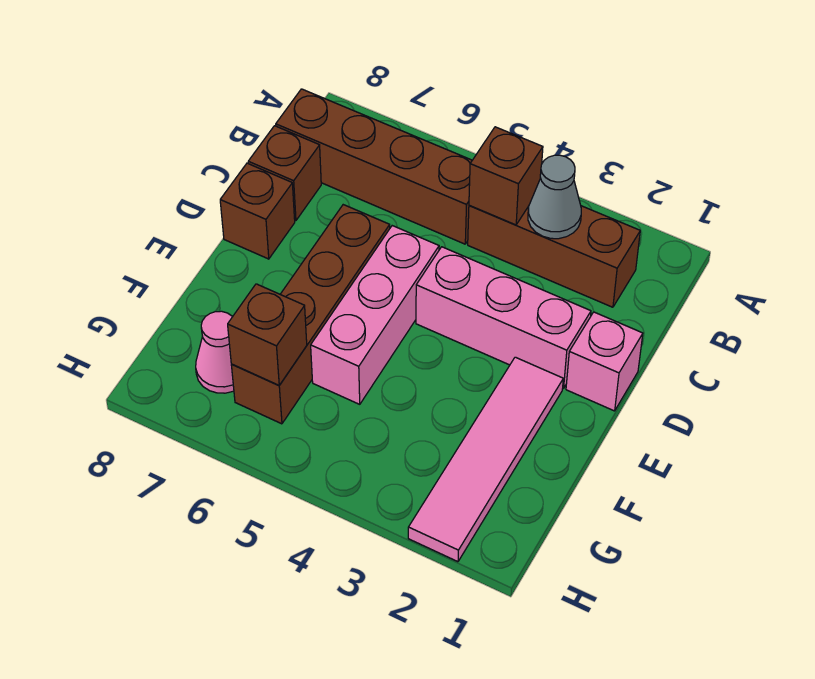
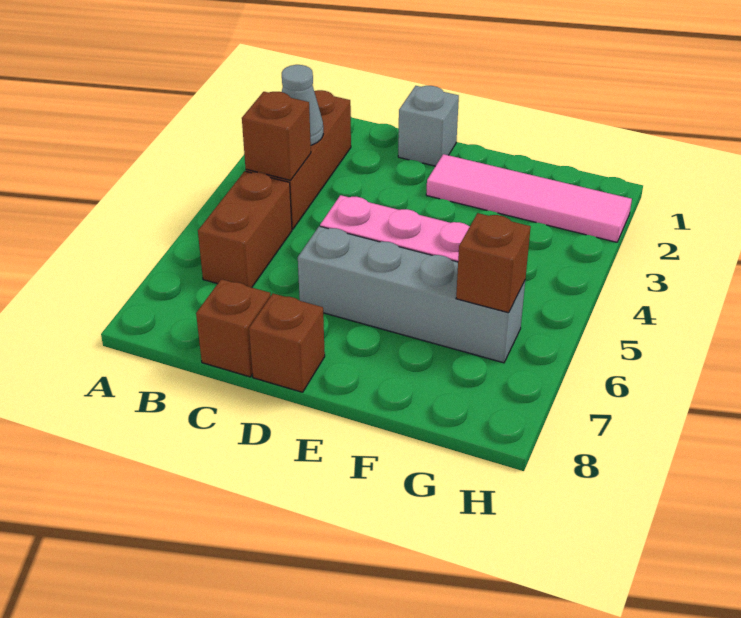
brown 1x4 brick [276,89,472,244] -> brown 1x2 brick [198,171,292,287]
pink 1x1 brick [566,312,643,411] -> grey 1x1 brick [398,86,459,166]
pink 1x3 brick [416,247,591,389] -> none
brown 1x4 brick [231,205,390,424] -> grey 1x4 brick [298,226,525,363]
pink 1x1 cone [196,311,234,393] -> none

